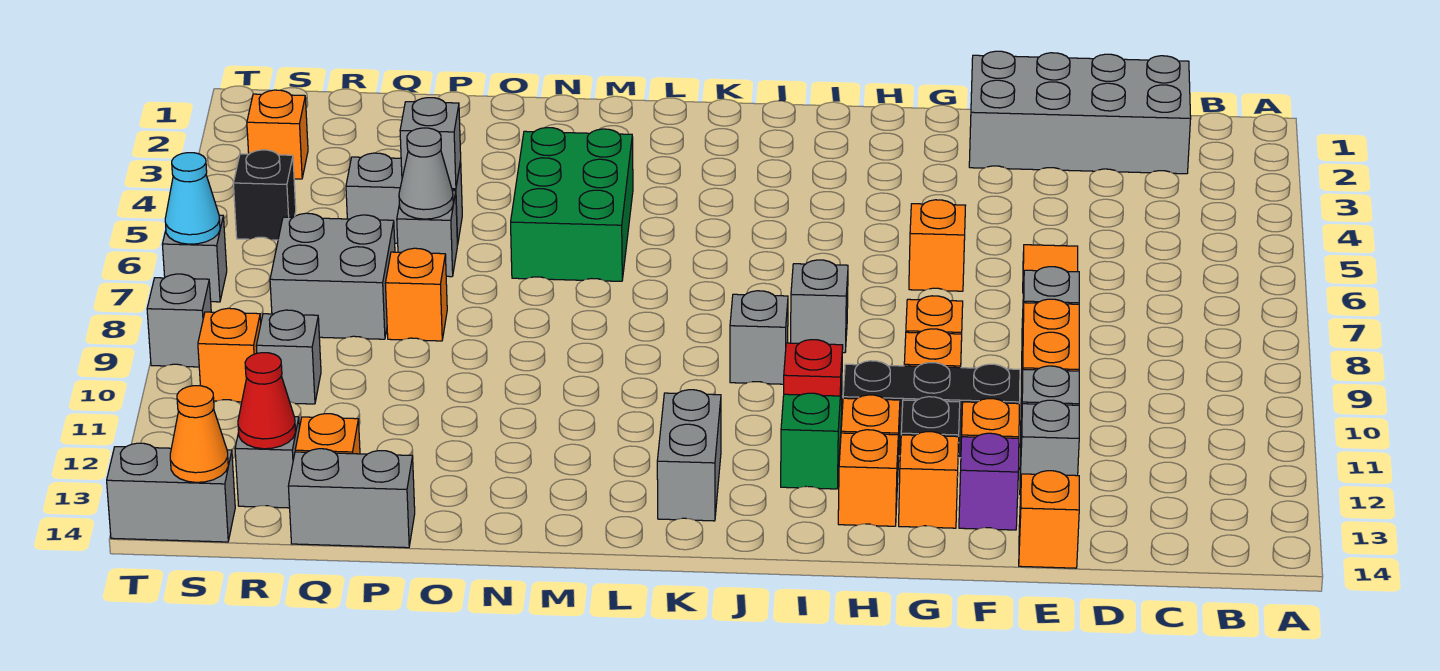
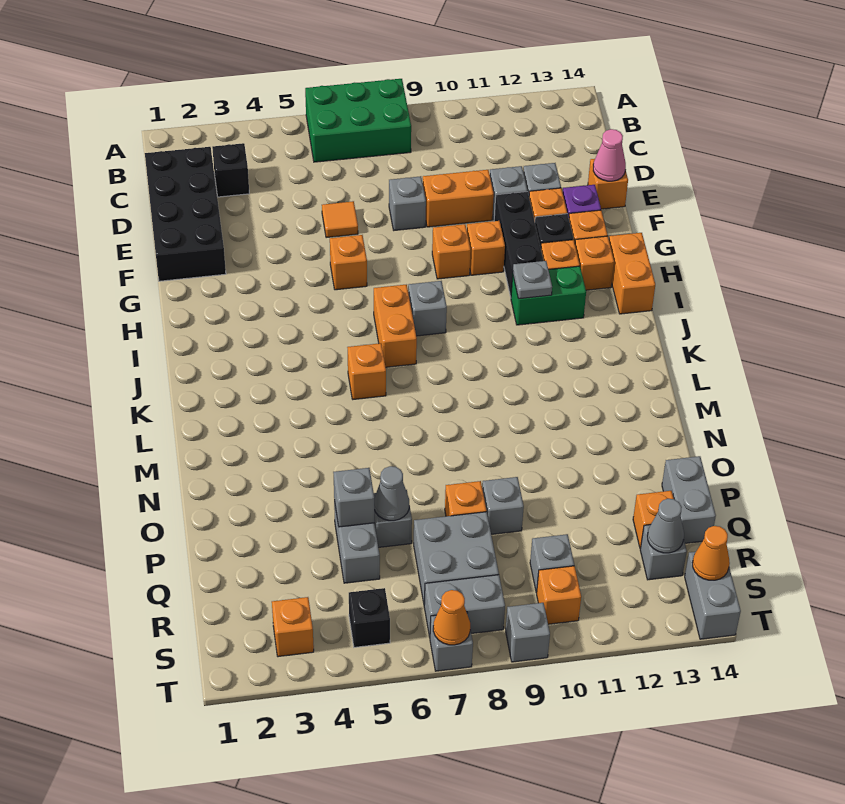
grey 2x4 brick [969,51,1191,174] -> black 2x4 brick [145,147,226,281]
none -> black 1x1 brick [212,143,249,197]
none -> pink 1x1 cone [593,129,626,181]
none -> orange 1x2 brick [609,233,655,314]
none -> orange 1x2 brick [374,285,417,367]
red 1x1 plate [784,340,843,396] -> grey 1x1 plate [513,261,552,299]
grey 1x1 brick [730,291,788,384] -> grey 1x1 brick moved to [482,477,524,534]
none -> orange 1x1 brick [347,343,386,399]
grey 1x2 brick [657,390,721,521] -> grey 1x2 brick moved to [424,575,505,637]
green 2x3 brick [511,128,633,281] -> green 2x3 brick moved to [305,79,411,162]
red 1x1 cone [238,353,296,449] -> grey 1x1 cone [647,499,684,553]
cyan 1x1 cone [165,153,220,244] -> orange 1x1 cone [433,590,470,645]

